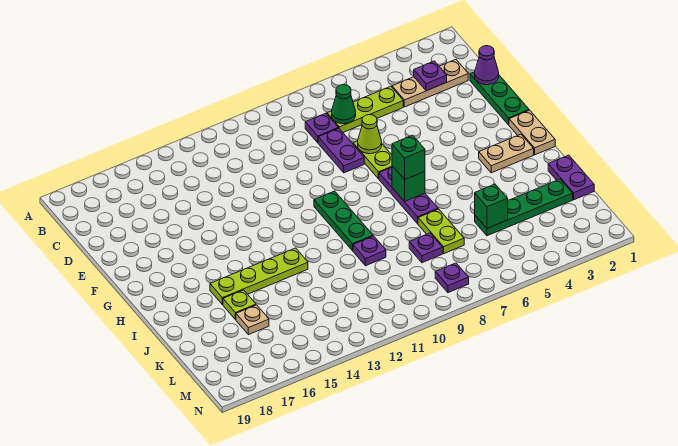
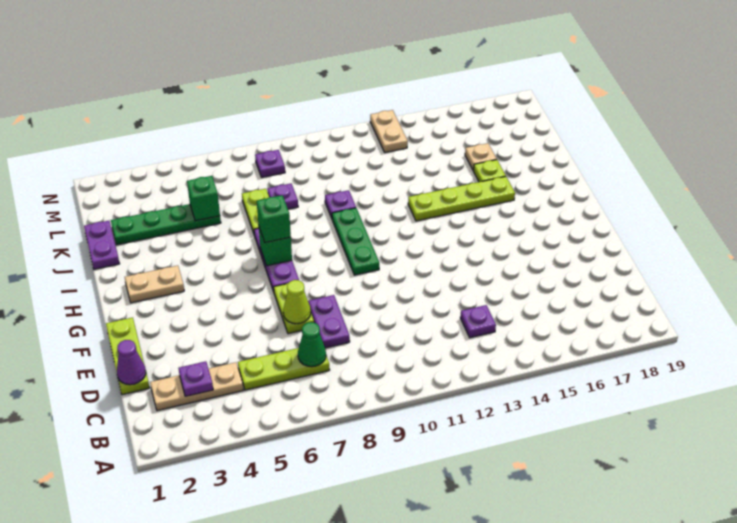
purple 1x1 plate [305,113,338,143] -> purple 1x1 plate moved to [460,305,496,338]
green 1x3 plate [470,72,529,125] -> lime 1x3 plate [106,318,150,395]
tan 1x2 plate [509,110,555,155] -> tan 1x2 plate moved to [370,110,408,153]

